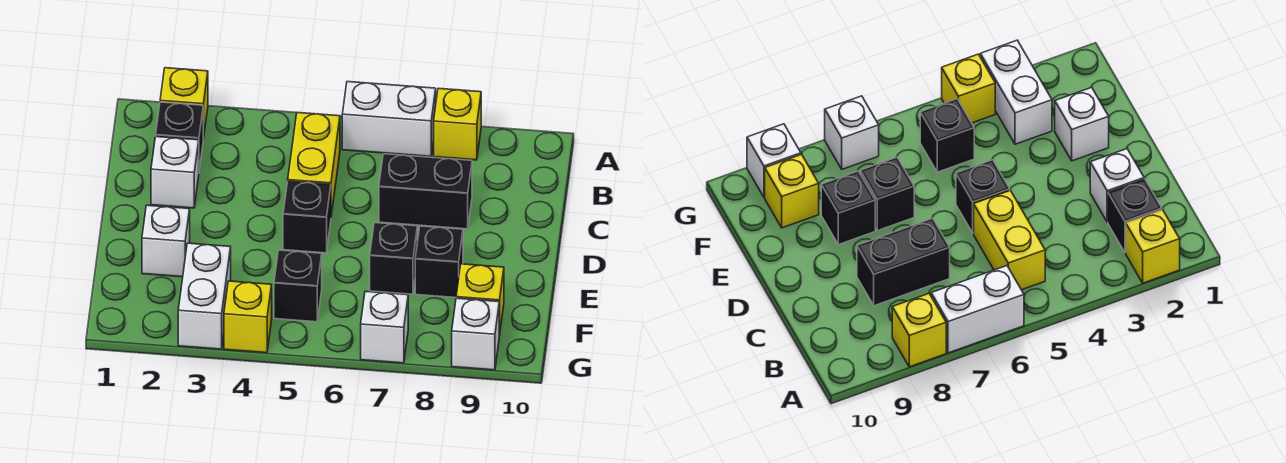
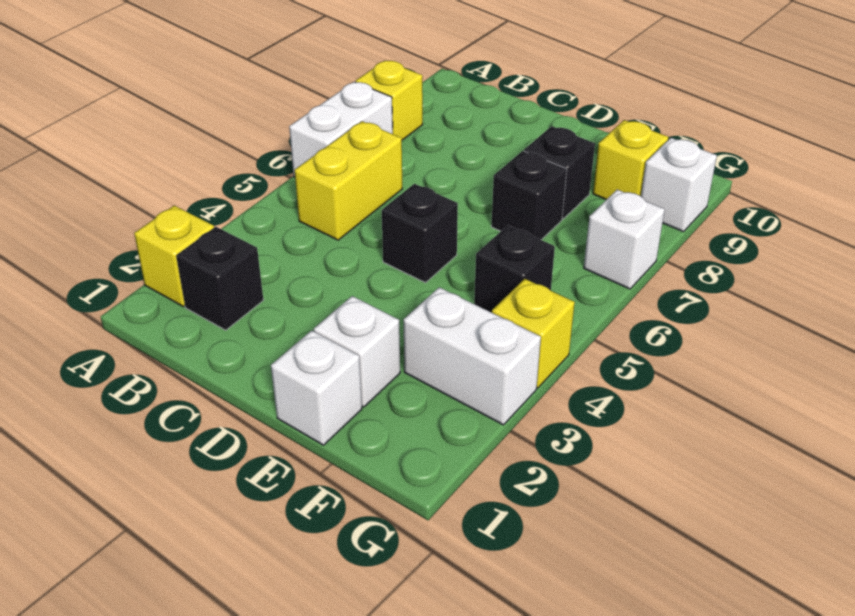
yellow 1x2 brick [288,113,340,216] -> yellow 1x2 brick turned to [295,121,402,240]
white 1x1 brick [151,137,199,208] -> white 1x1 brick moved to [271,330,362,445]
black 1x2 brick [379,154,472,229] -> none

